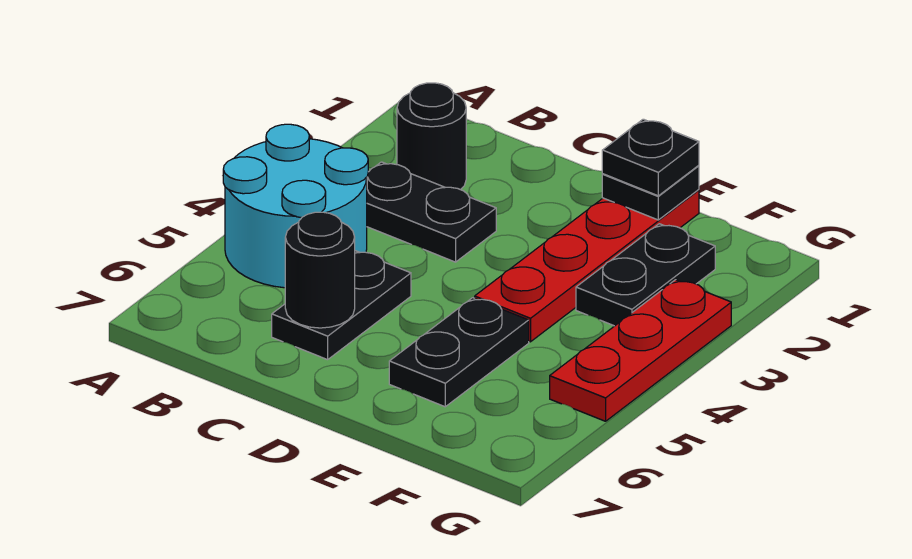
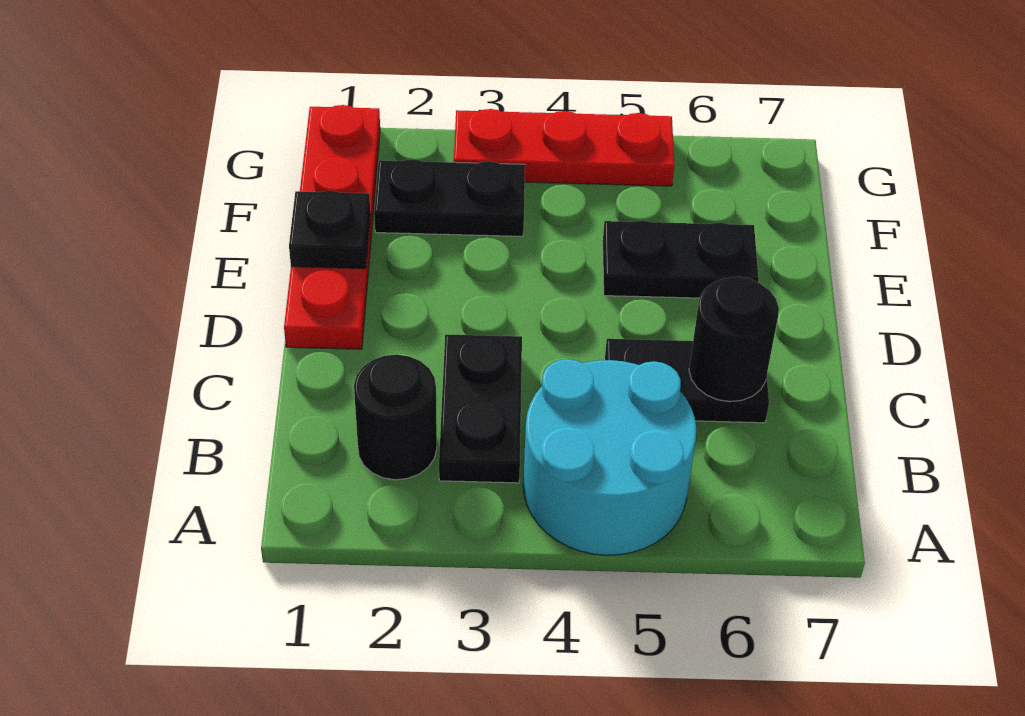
red 1x4 plate [475,190,699,342] -> red 1x4 plate turned to [284,105,380,349]
black 1x1 plate [602,119,699,196] -> none

